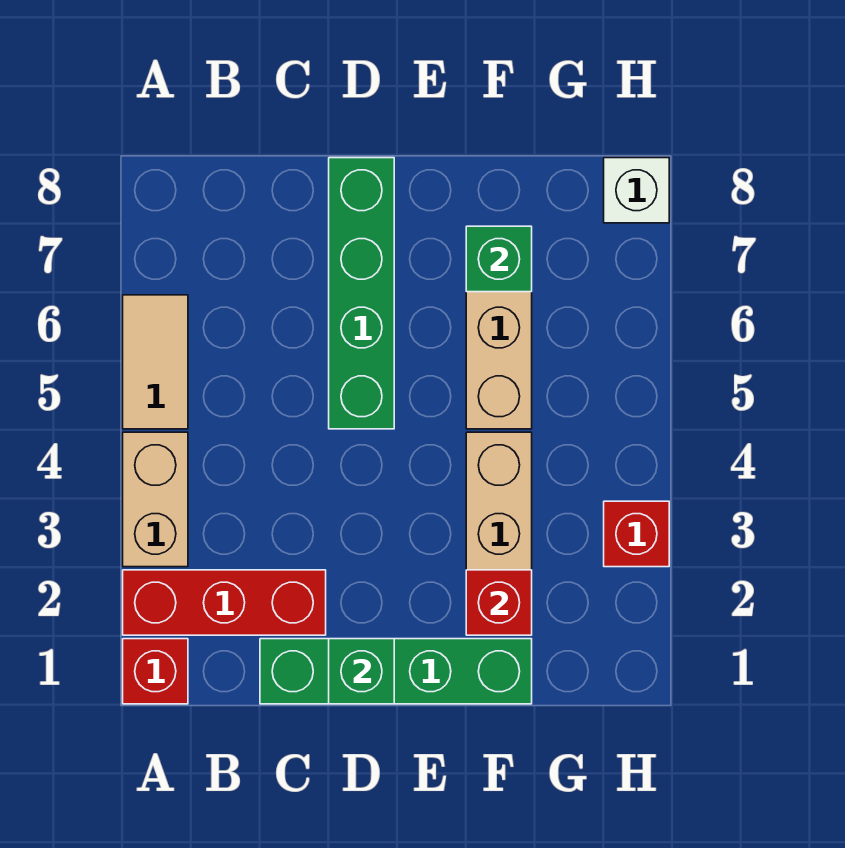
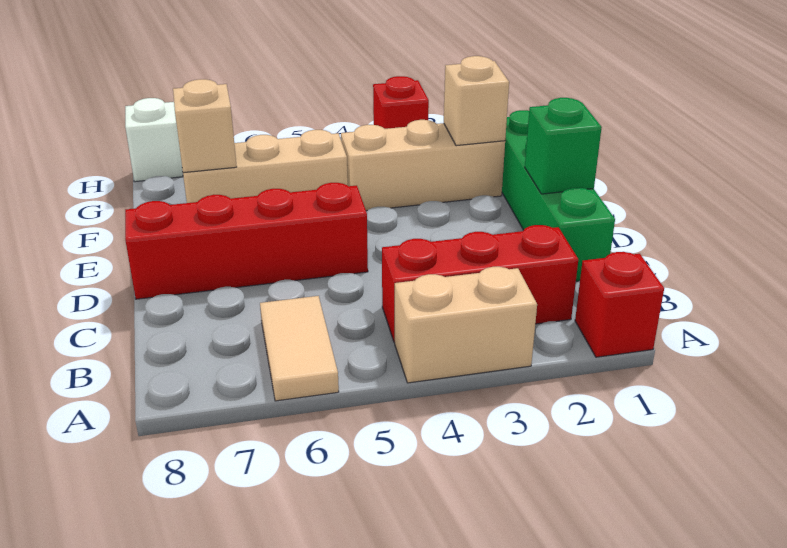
red 1x3 brick [123,570,326,635] -> red 1x3 brick turned to [382,225,578,342]
tan 1x2 tile [123,295,188,429] -> tan 1x2 tile turned to [260,296,339,401]
green 1x4 brick [329,158,394,429] -> red 1x4 brick [125,183,368,299]
red 1x1 brick [466,570,532,635] -> tan 1x1 brick [444,56,509,146]
green 1x1 brick [466,226,532,292] -> tan 1x1 brick [173,79,237,173]

